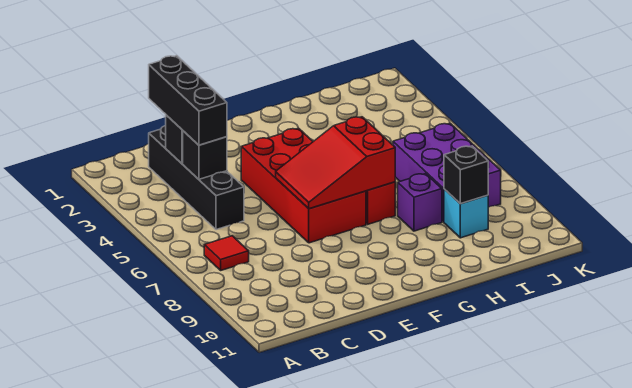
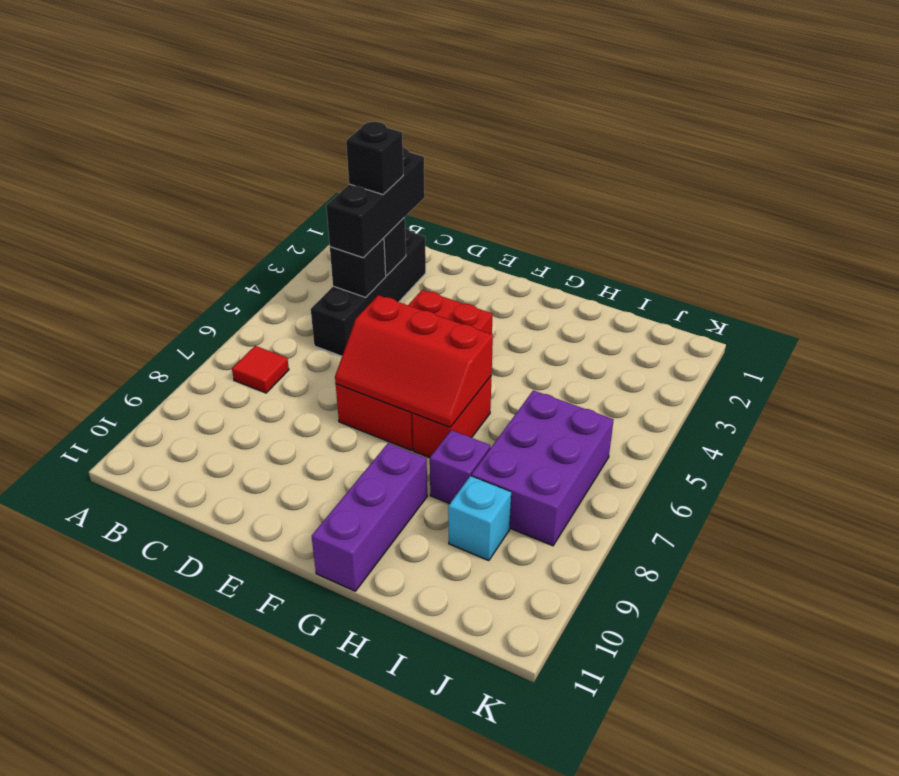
red 2x3 slope [276,117,395,209] -> red 2x3 slope turned to [335,295,493,427]
none -> purple 1x3 brick [312,443,427,591]
black 1x1 brick [444,146,488,204] -> black 1x1 brick moved to [346,122,403,194]

